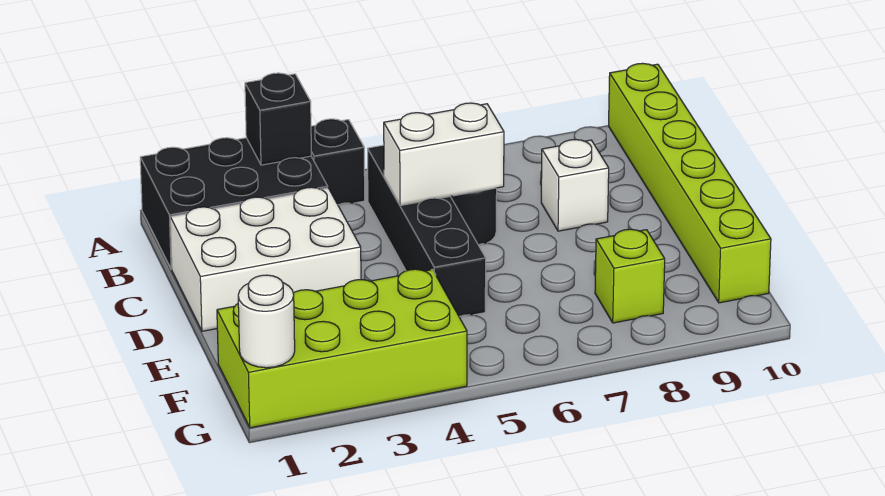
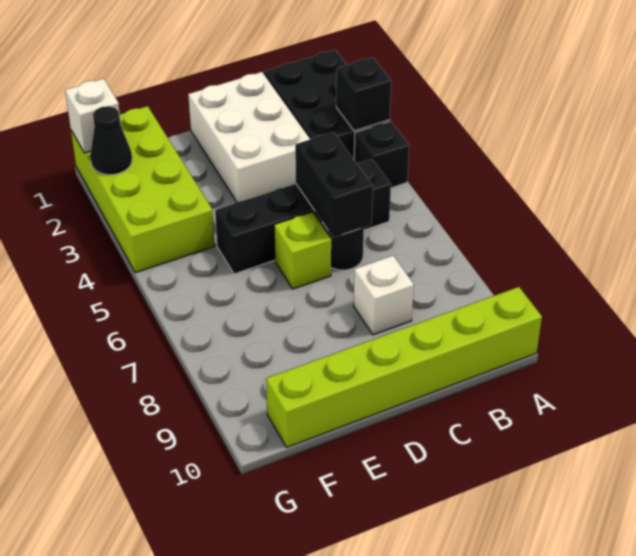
white 1x2 brick [384,103,504,206] -> black 1x2 brick [295,132,373,238]
lime 1x1 brick [595,229,665,323] -> lime 1x1 brick moved to [274,212,331,289]
white 1x1 round brick [238,275,295,368] -> white 1x1 brick [65,79,121,153]
none -> black 1x1 cone [90,106,132,175]

